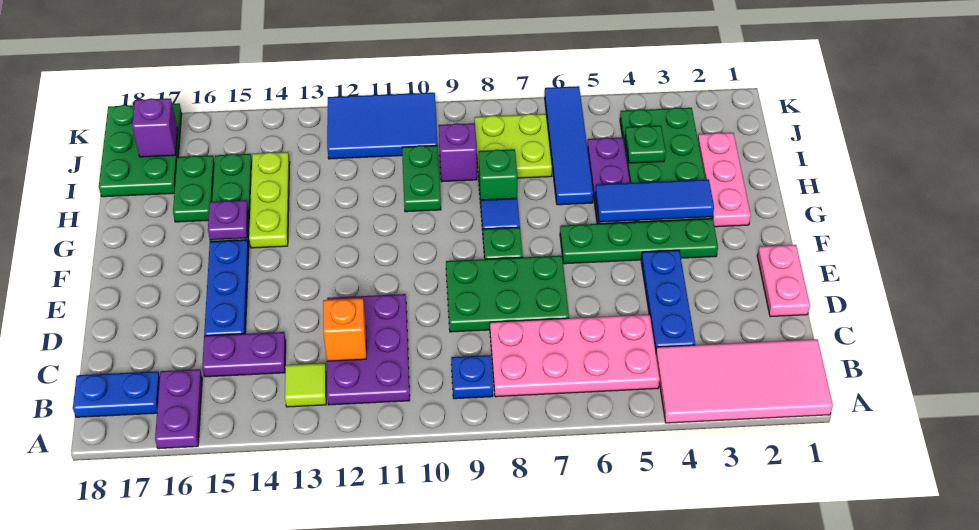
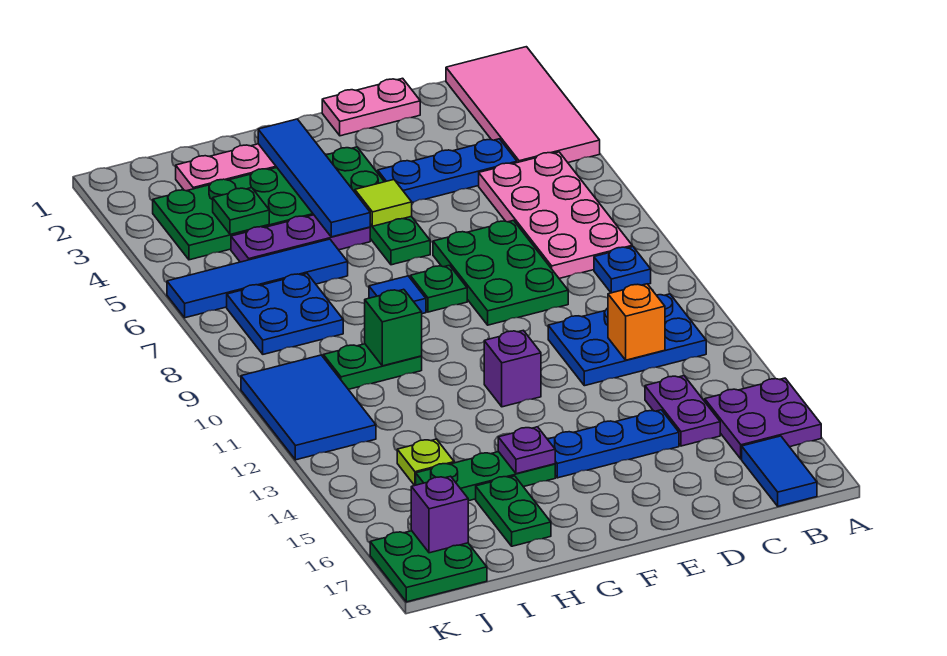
purple 1x2 plate [155,369,202,449] -> purple 2x2 plate [705,378,821,459]
purple 2x3 plate [327,294,410,405] -> blue 2x3 plate [548,294,706,386]
lime 1x1 tile [285,363,326,407] -> lime 1x1 tile moved to [355,180,412,226]
blue 1x2 plate [73,371,160,417] -> blue 1x2 tile [742,436,817,506]
blue 1x3 tile [595,179,714,222] -> blue 1x4 tile [258,119,370,237]
lime 1x3 plate [249,152,290,248] -> lime 1x1 plate [397,439,454,486]
green 1x1 brick [479,149,518,204] -> green 1x1 brick moved to [365,289,422,366]
green 1x2 plate [173,155,214,222] -> green 1x2 plate turned to [476,476,551,546]
lime 2x2 plate [475,114,552,178] -> blue 2x2 plate [227,274,343,354]
purple 1x1 brick [439,123,477,182] -> purple 1x1 brick moved to [484,330,541,407]
green 2x3 plate [99,103,182,197] -> green 2x2 plate [370,531,487,602]

